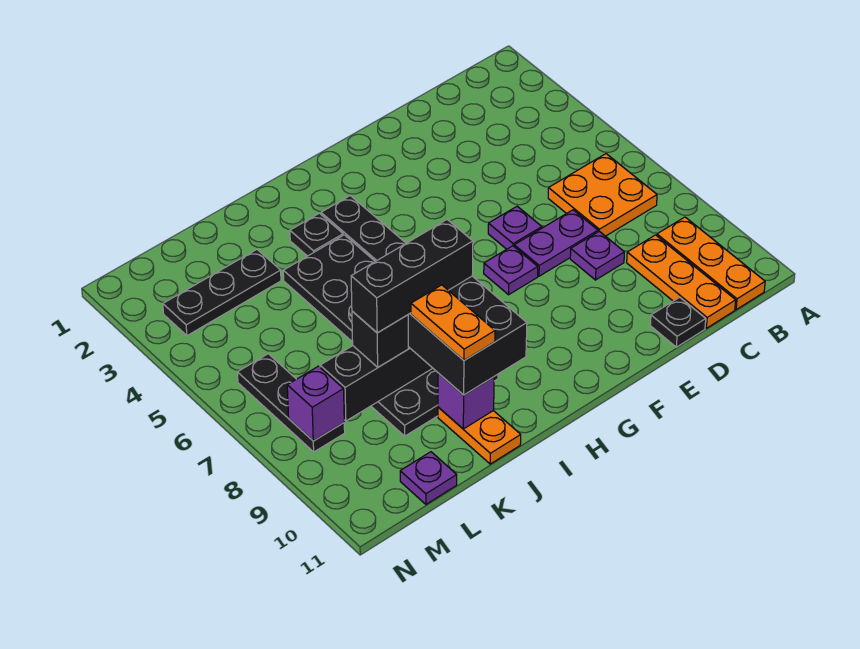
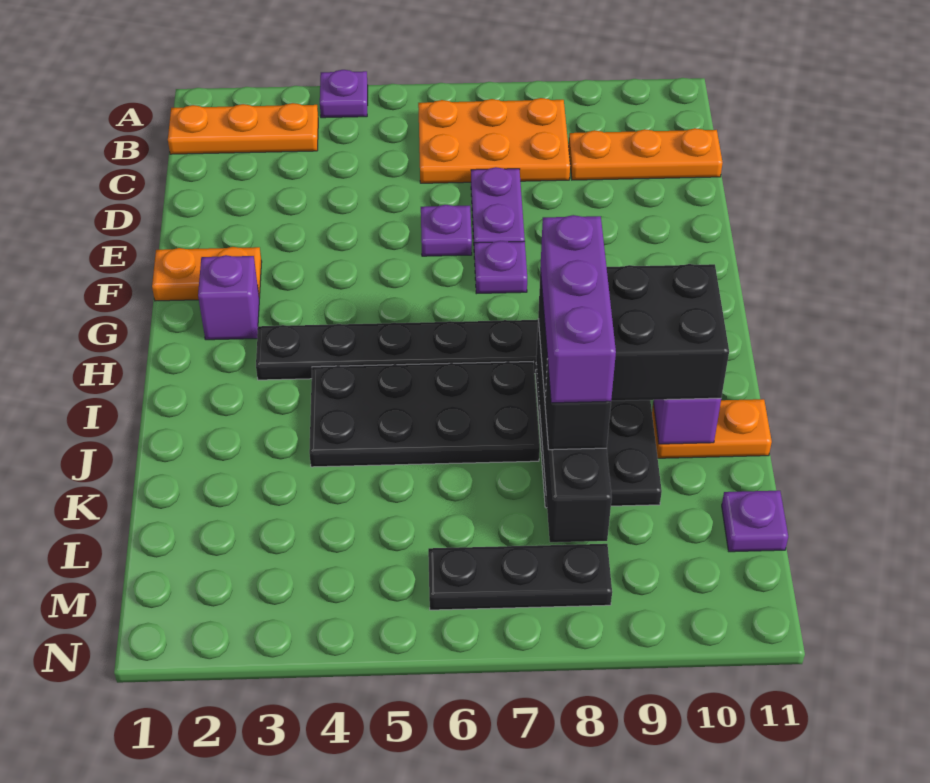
orange 2x2 plate [548,154,657,236] -> orange 2x3 plate [418,98,570,183]
orange 1x3 plate [657,217,765,309] -> orange 1x3 plate moved to [168,103,318,154]
purple 1x1 plate [570,231,624,280] -> purple 1x1 plate moved to [320,70,368,118]
black 1x1 plate [650,297,706,347] -> none
black 1x1 plate [290,213,343,256] -> none
black 1x3 brick [351,220,473,333] -> purple 1x3 brick [540,215,616,403]
orange 1x2 plate [411,285,495,360] -> orange 1x2 plate moved to [152,247,262,301]
black 1x3 plate [163,250,281,336] -> none
purple 1x1 brick [287,366,344,441] -> purple 1x1 brick moved to [198,255,259,340]

